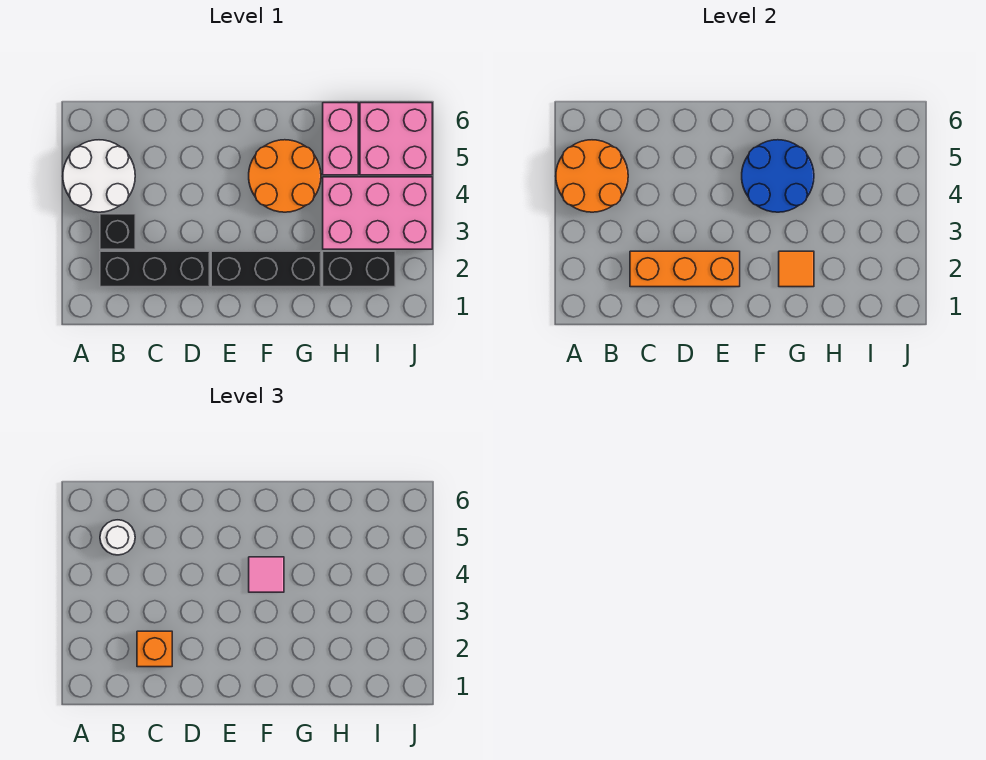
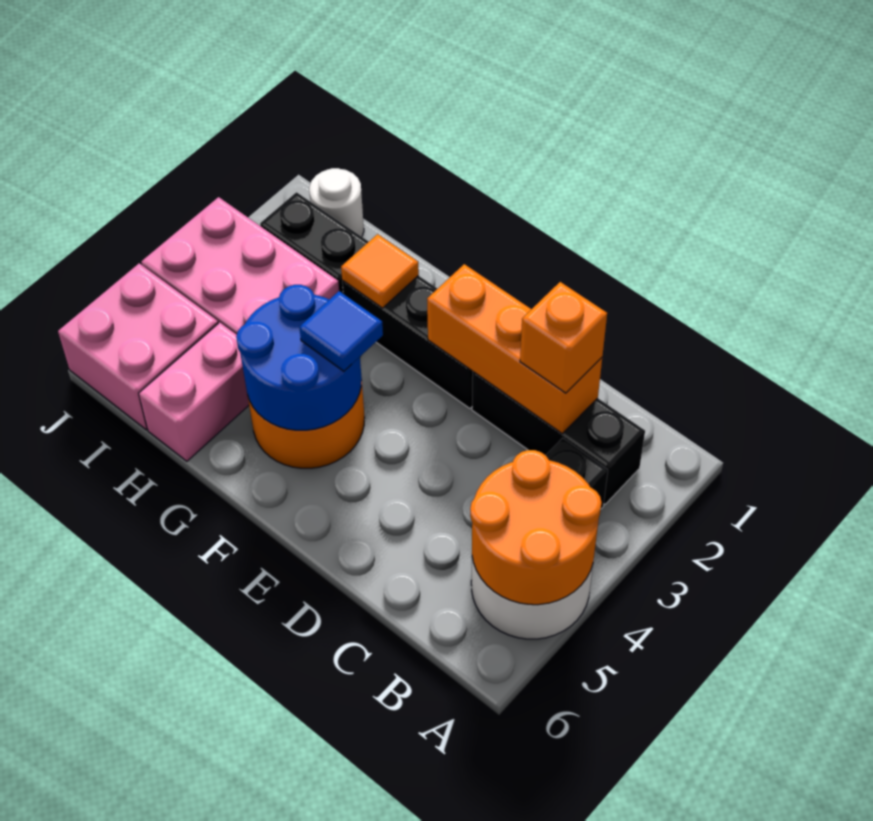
white 1x1 round brick [100,520,135,555] -> white 1x1 round brick moved to [309,168,364,237]
pink 1x1 tile [249,557,284,592] -> blue 1x1 tile [299,291,383,371]

